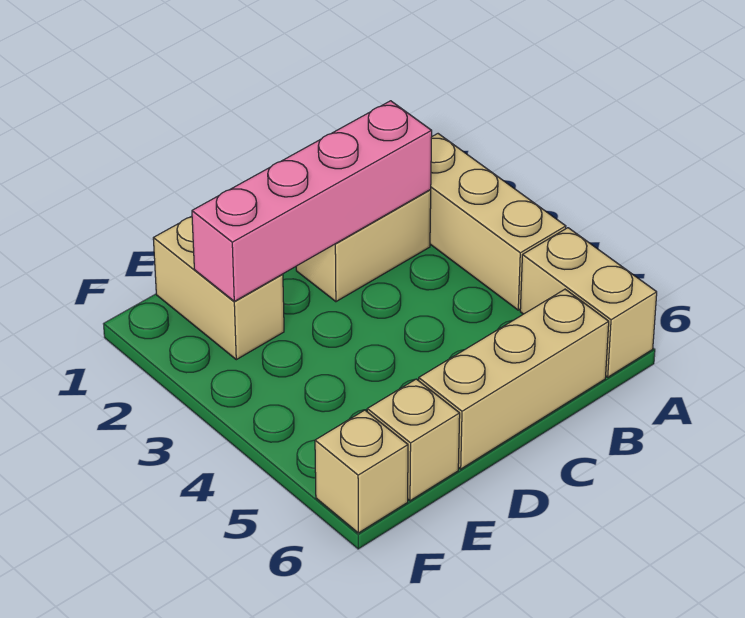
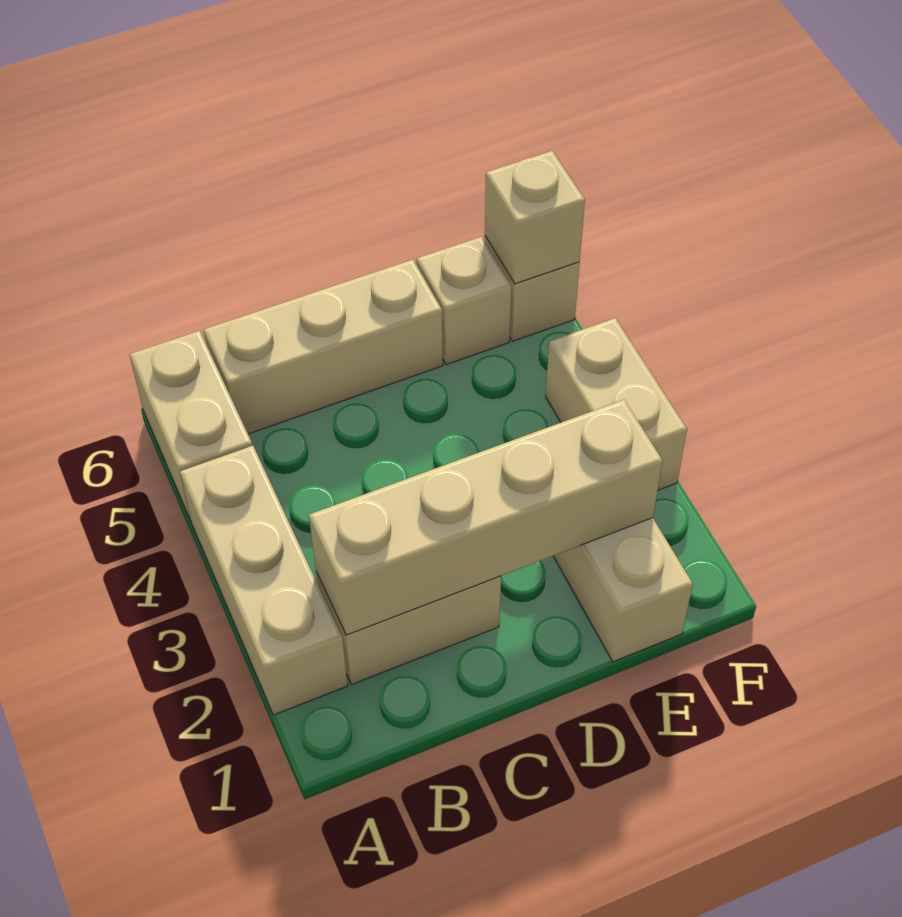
pink 1x4 brick [192,101,432,301] -> tan 1x4 brick [309,400,662,635]
none -> tan 1x2 brick [546,318,687,490]
none -> tan 1x1 brick [485,151,585,284]

